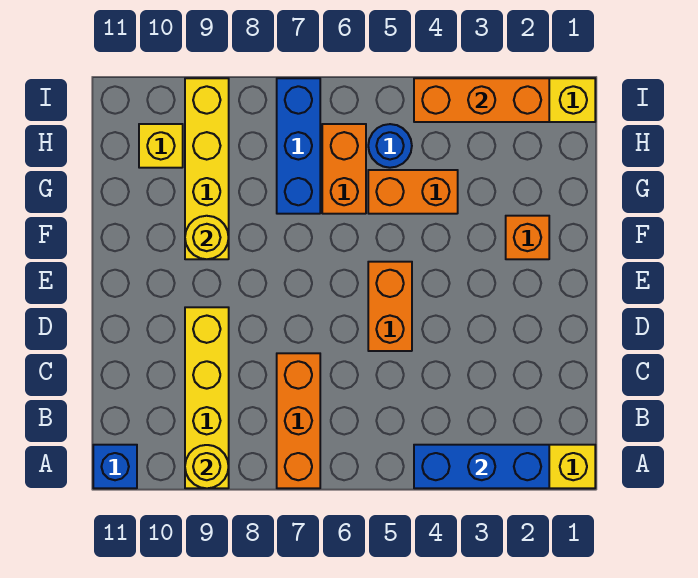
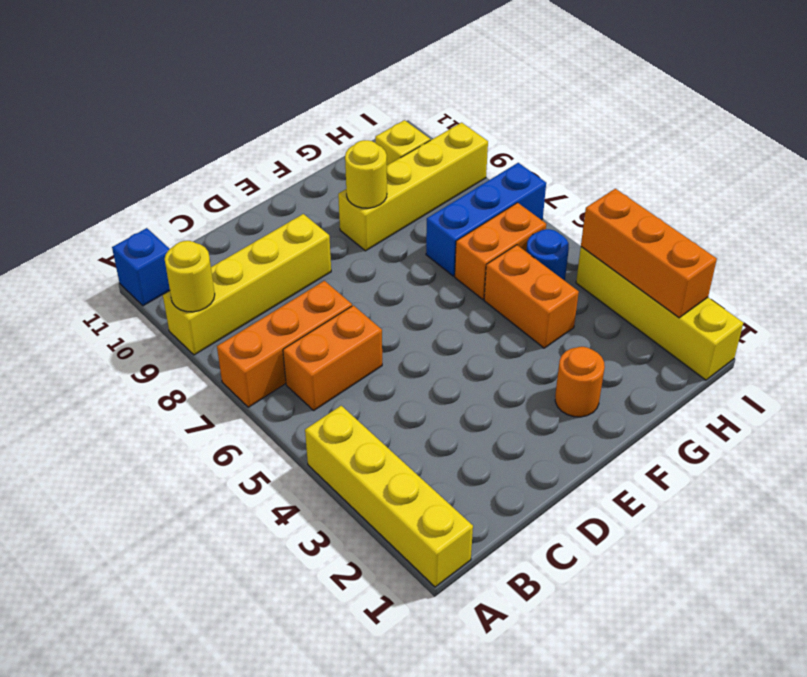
blue 1x3 brick [414,445,549,488] -> none
orange 1x2 brick [368,262,412,351] -> orange 1x2 brick moved to [283,305,382,410]
orange 1x1 brick [506,216,549,259] -> orange 1x1 round brick [555,347,605,417]

